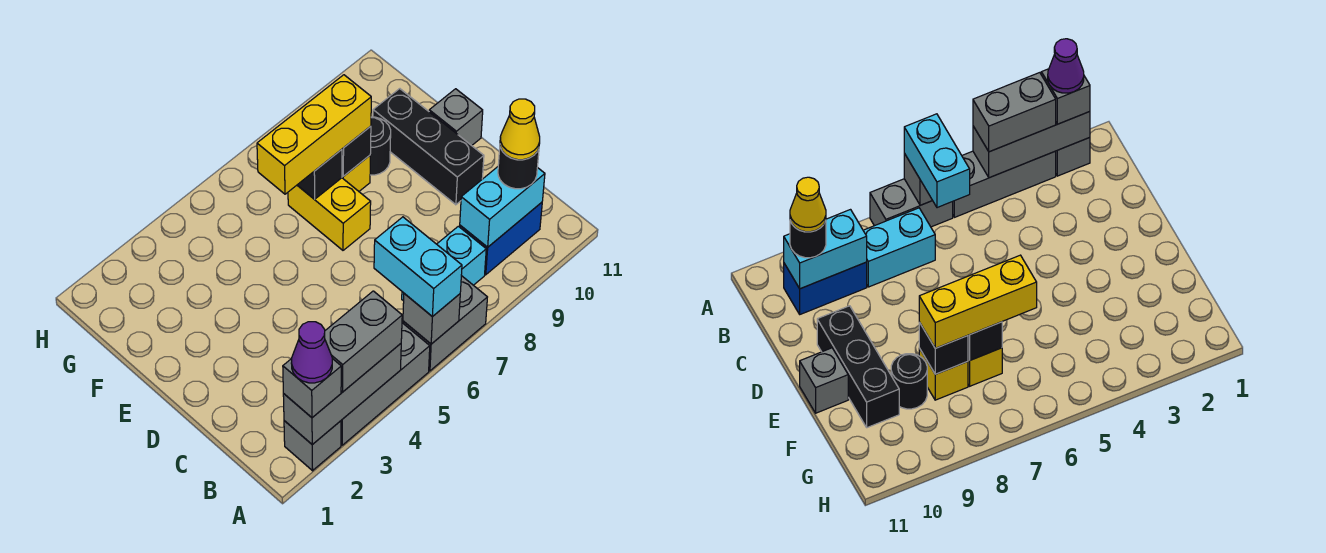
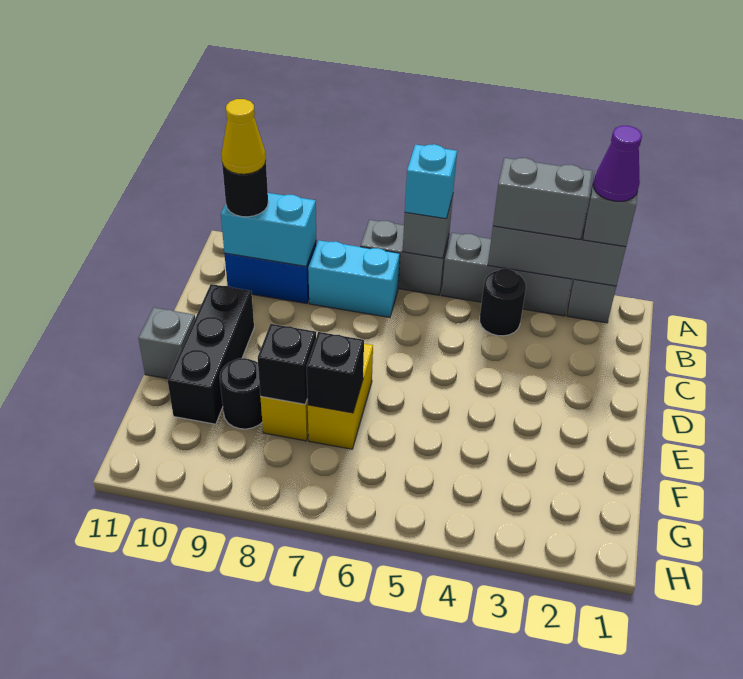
cyan 1x2 brick [374,217,462,317] -> cyan 1x1 brick [405,144,457,219]
none -> black 1x1 round brick [480,269,526,336]
yellow 1x3 brick [257,75,371,194] -> none

